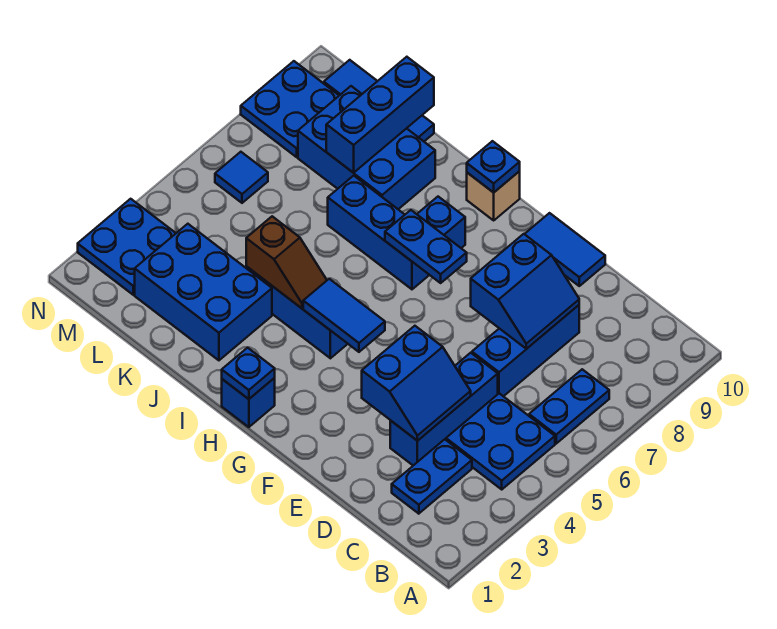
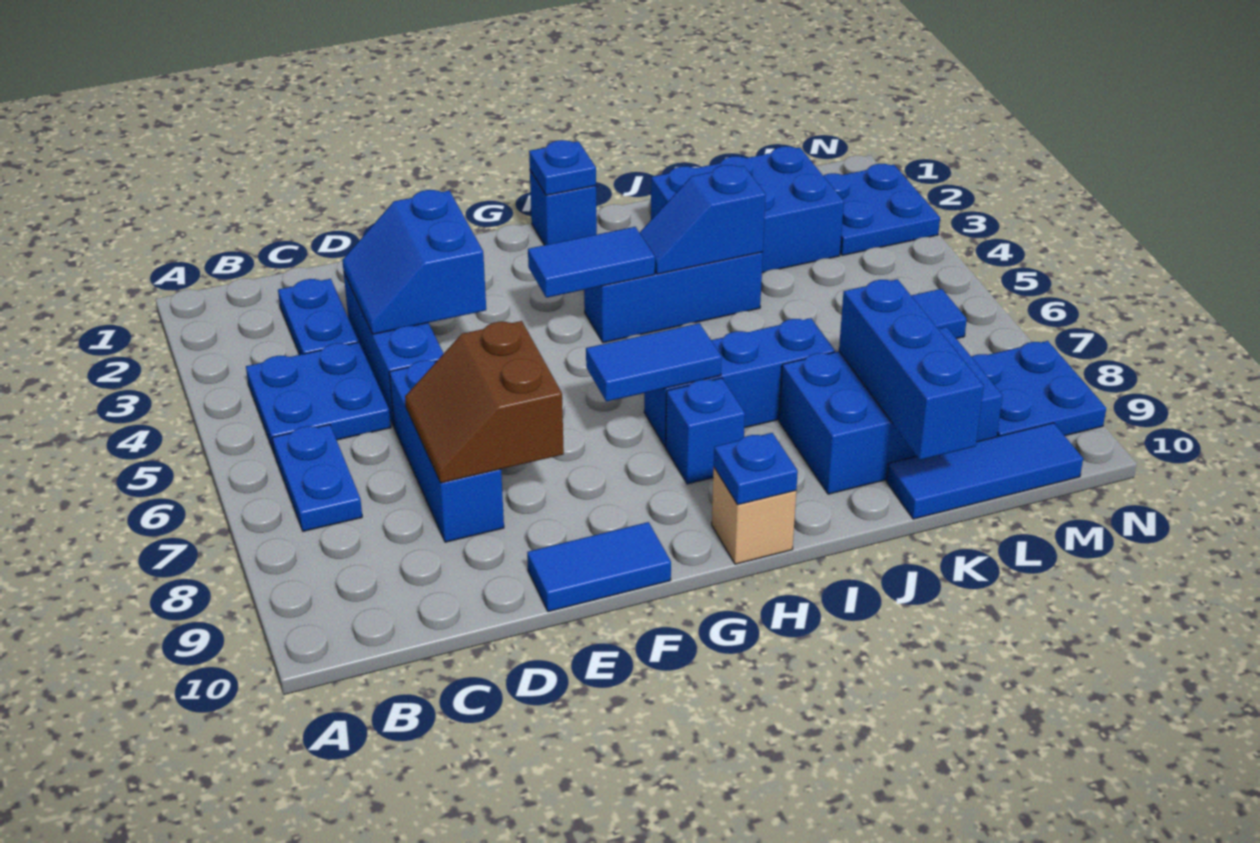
blue 2x2 slope [471,234,579,349] -> brown 2x2 slope [405,321,564,483]
blue 1x2 plate [385,210,467,283] -> blue 1x2 tile [586,323,722,402]
brown 1x2 slope [246,216,327,308] -> blue 1x2 slope [640,165,766,274]

